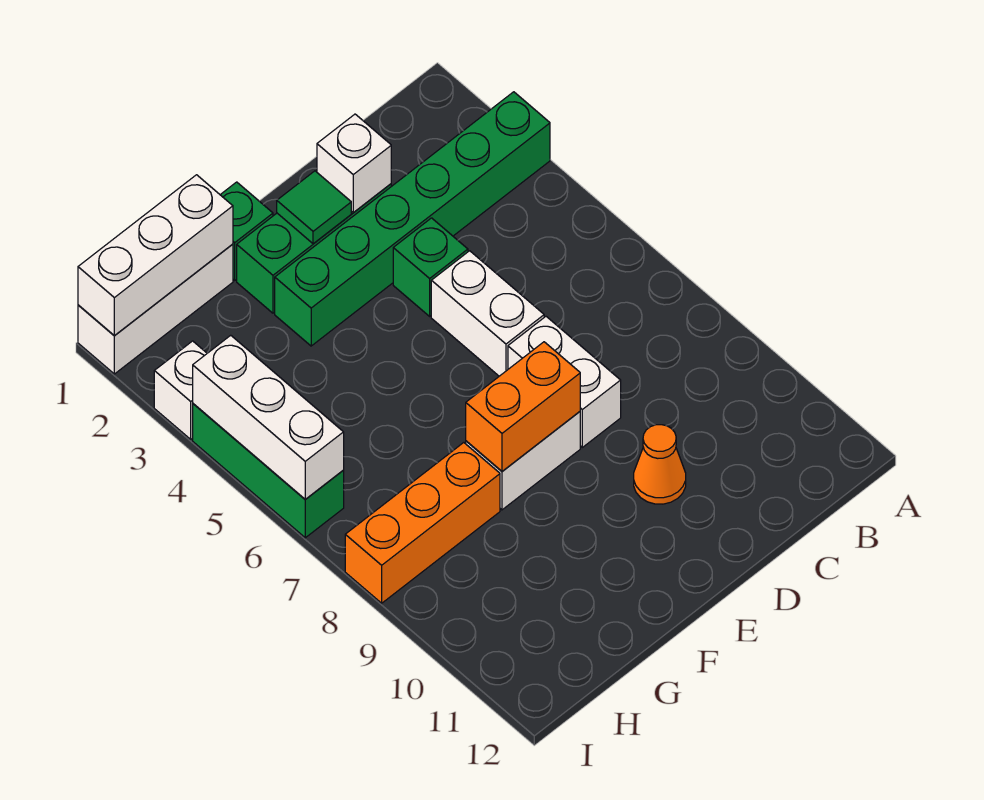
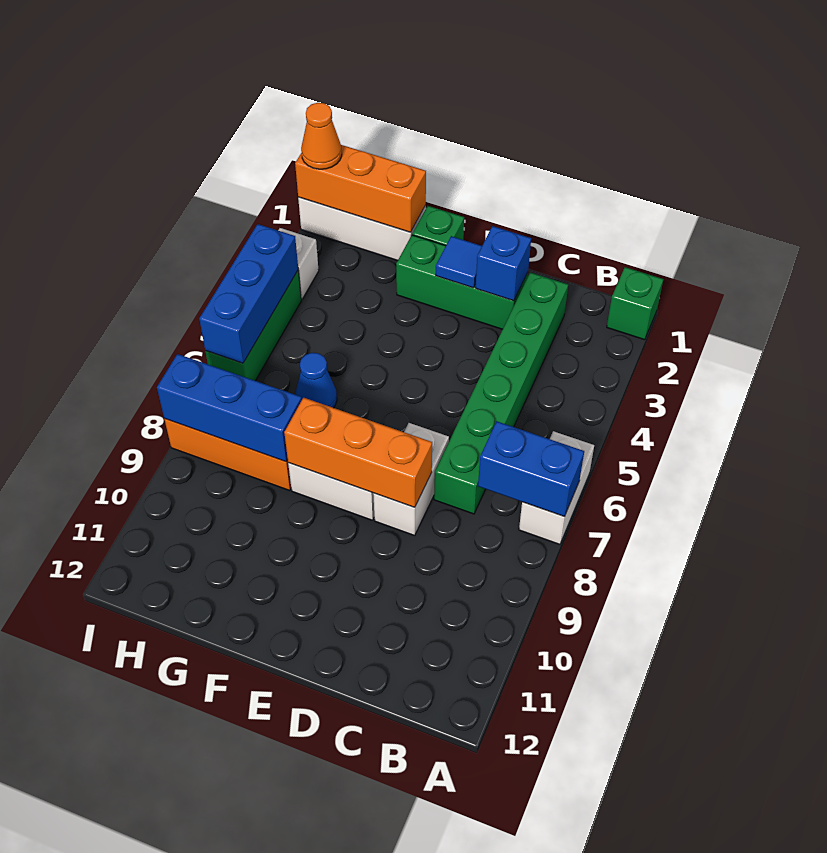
green 1x6 brick [275,92,550,346] -> green 1x6 brick turned to [434,272,568,514]
none -> blue 1x2 brick [478,421,584,517]
white 1x1 brick [317,114,391,213] -> blue 1x1 brick [476,226,531,301]
green 1x1 brick [393,218,468,316] -> green 1x1 brick moved to [607,267,663,340]
white 1x2 brick [431,251,544,376] -> white 1x2 brick moved to [519,431,594,544]
orange 1x1 cone [634,425,686,504] -> orange 1x1 cone moved to [301,103,342,169]
green 1x1 tile [277,171,351,244] -> blue 1x1 tile [436,236,482,288]
orange 1x2 brick [466,342,580,471] -> orange 1x3 brick [284,398,432,507]
white 1x3 brick [78,175,233,335] -> orange 1x3 brick [295,145,426,232]
none -> blue 1x1 cone [295,353,337,408]
none -> blue 1x3 brick [157,354,302,462]
white 1x3 brick [193,335,344,499] -> blue 1x3 brick [199,224,298,363]

